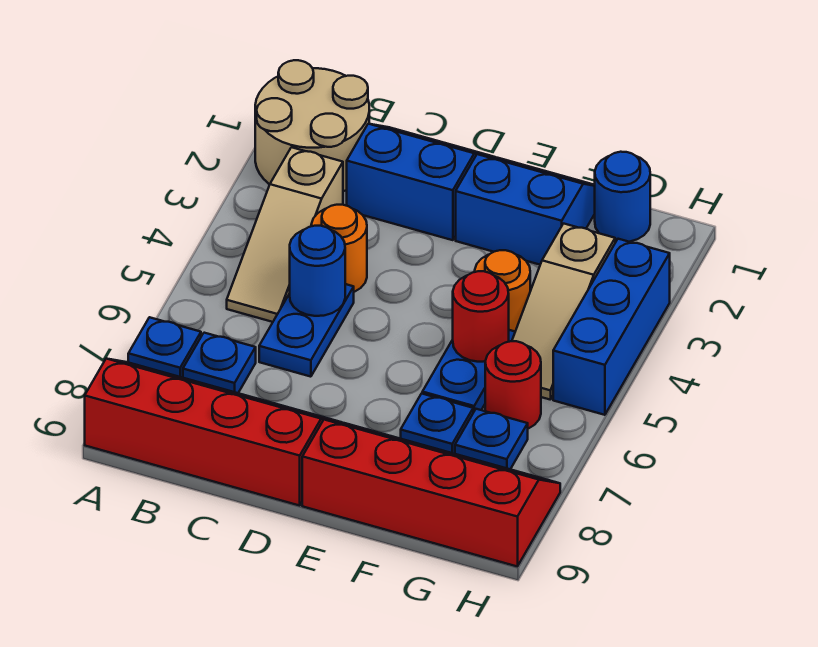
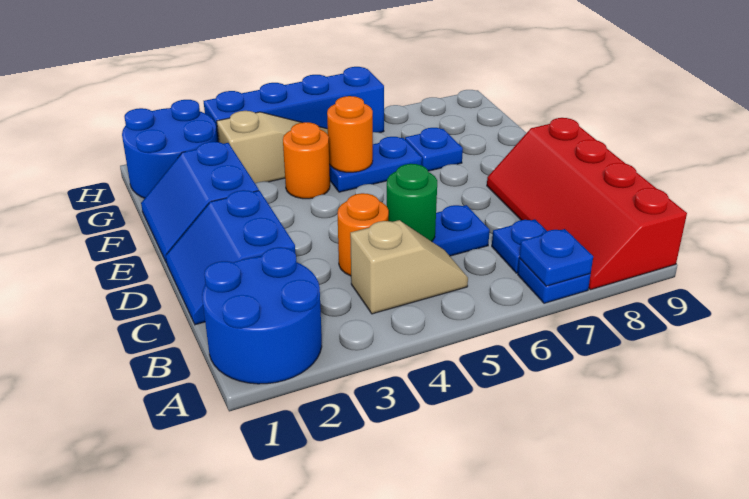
tan 2x2 round brick [255,60,369,191] -> blue 2x2 round brick [202,247,322,384]
tan 1x3 slope [227,147,343,322] -> tan 1x2 slope [350,220,468,314]
blue 1x1 round brick [290,226,345,316] -> green 1x1 round brick [387,164,437,241]
red 2x4 slope [302,419,560,566] -> none
red 1x1 round brick [453,271,509,362] -> orange 1x1 round brick [327,96,373,172]
blue 1x1 round brick [595,152,650,242] -> blue 2x2 round brick [122,100,217,198]
red 1x1 round brick [485,341,541,429] -> none
blue 1x1 plate [455,409,528,469] -> blue 1x1 plate moved to [519,229,593,286]
blue 1x3 brick [553,239,670,415] -> blue 1x4 brick [204,67,384,142]

